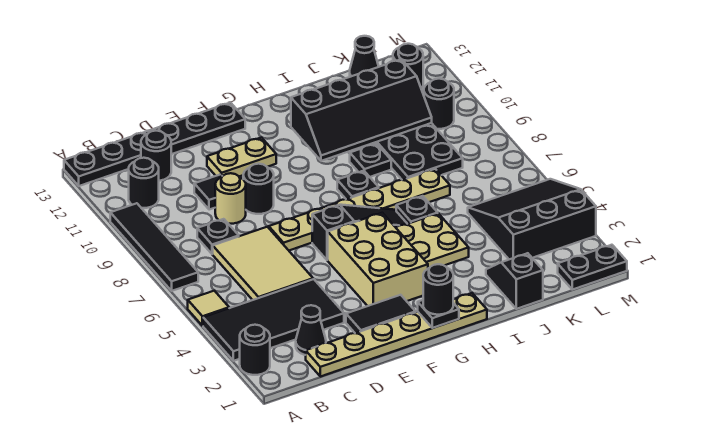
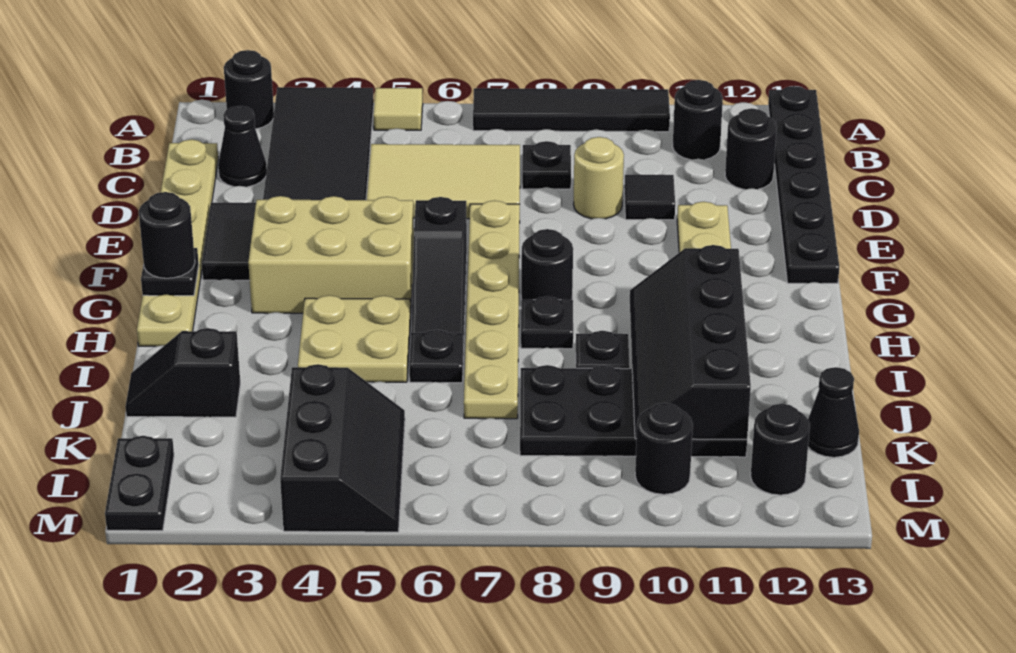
black 1x1 round brick [243,164,274,214] -> black 1x1 round brick moved to [521,229,573,300]
black 1x2 slope [486,253,543,309] -> black 1x2 slope turned to [125,328,240,417]
black 3x3 slope [468,179,596,259] -> black 2x3 slope [280,364,405,532]

